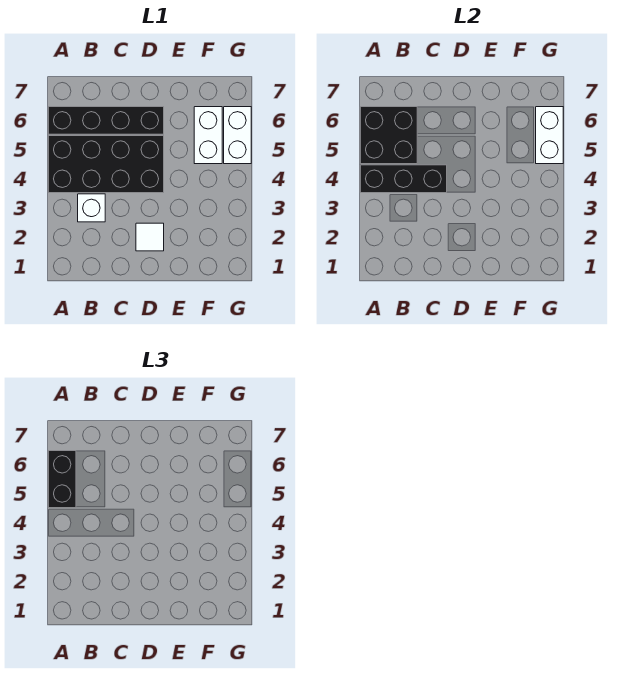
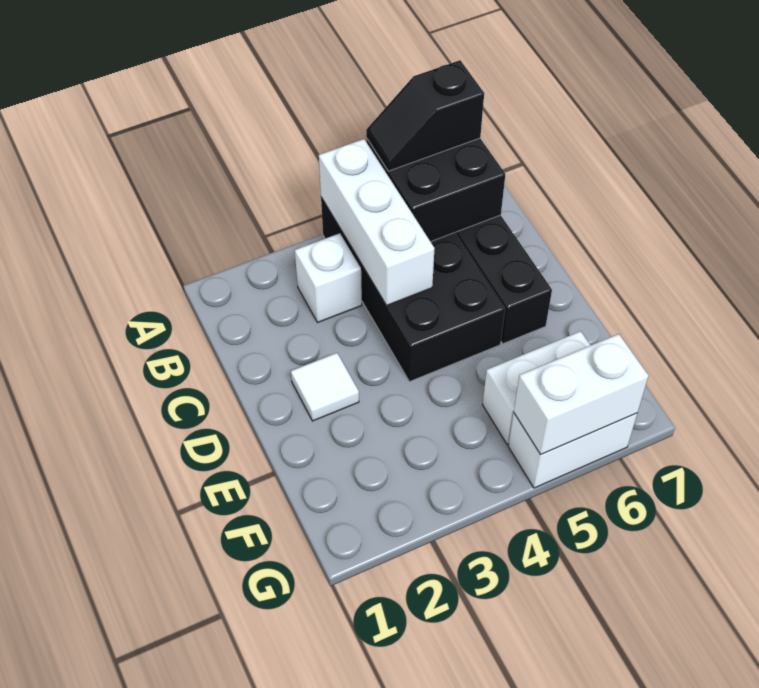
black 1x3 brick [360,165,447,193] -> white 1x3 brick [319,139,434,305]
black 1x2 brick [48,451,76,508] -> black 1x2 slope [366,60,484,171]

